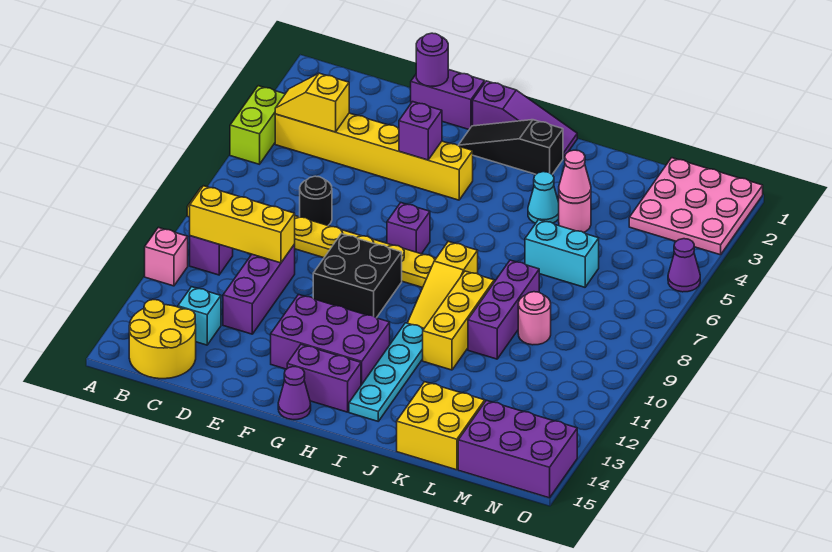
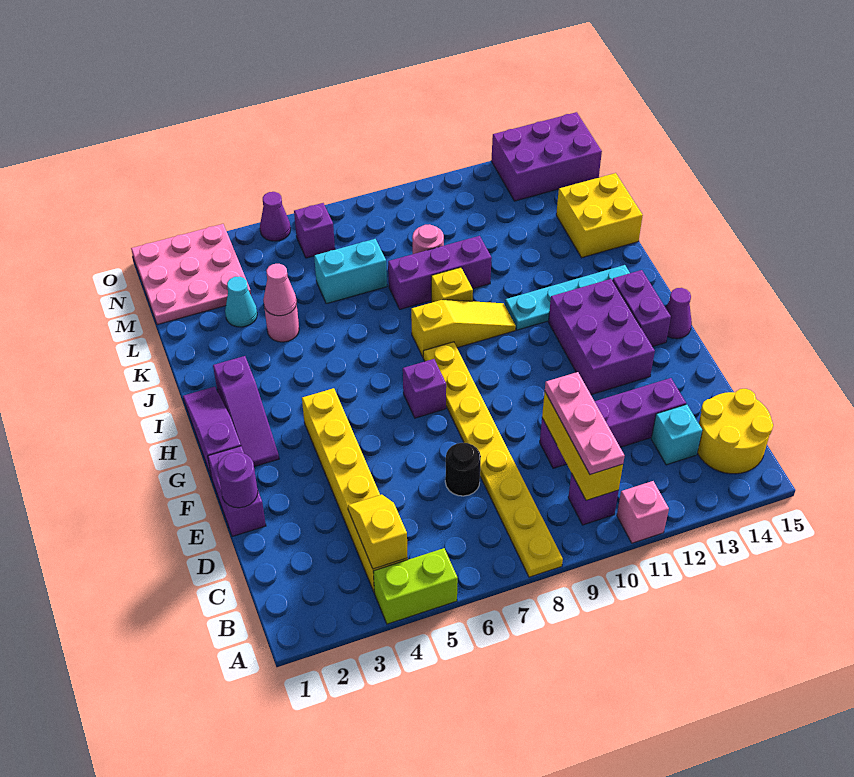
yellow 1x2 slope [275,73,349,132] -> yellow 1x2 slope turned to [348,495,408,569]
none -> pink 1x3 plate [545,372,624,475]
purple 1x3 brick [223,244,295,334] -> purple 1x4 brick [540,378,686,468]
purple 1x1 brick [399,102,442,160] -> purple 1x1 brick moved to [294,203,335,258]
black 2x2 brick [313,234,402,318] -> none
black 1x3 slope [458,120,563,174] -> purple 1x3 slope [213,356,279,467]
cyan 1x1 cone [528,172,559,223] -> cyan 1x1 cone moved to [225,276,257,327]
yellow 1x3 brick [423,271,494,370] -> yellow 1x1 brick [431,267,473,303]
cyan 1x2 brick [525,220,599,287] -> cyan 1x2 brick turned to [314,239,387,304]
purple 2x3 brick [458,400,577,498] -> purple 2x3 brick turned to [491,112,602,201]

